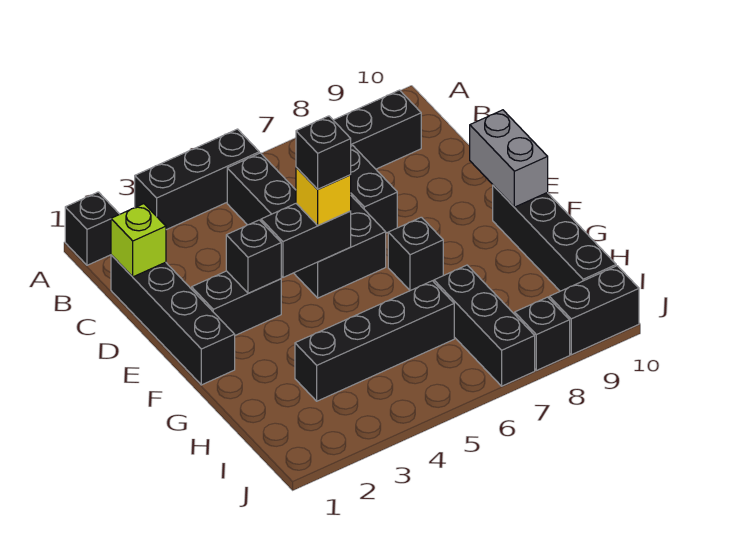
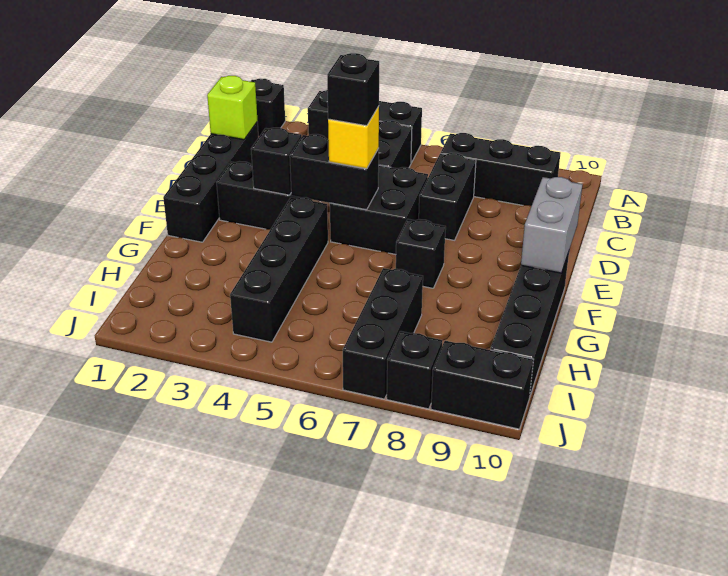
black 1x4 brick [295,281,454,401] -> black 1x4 brick turned to [230,197,328,342]

